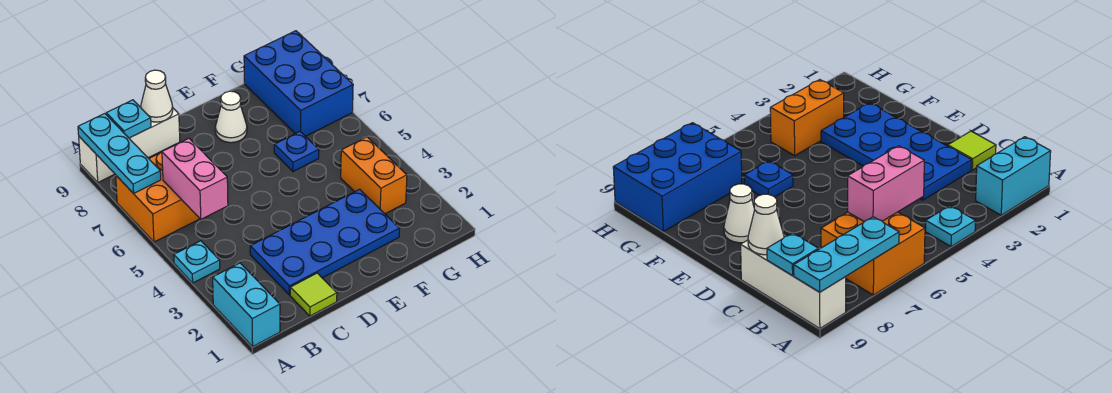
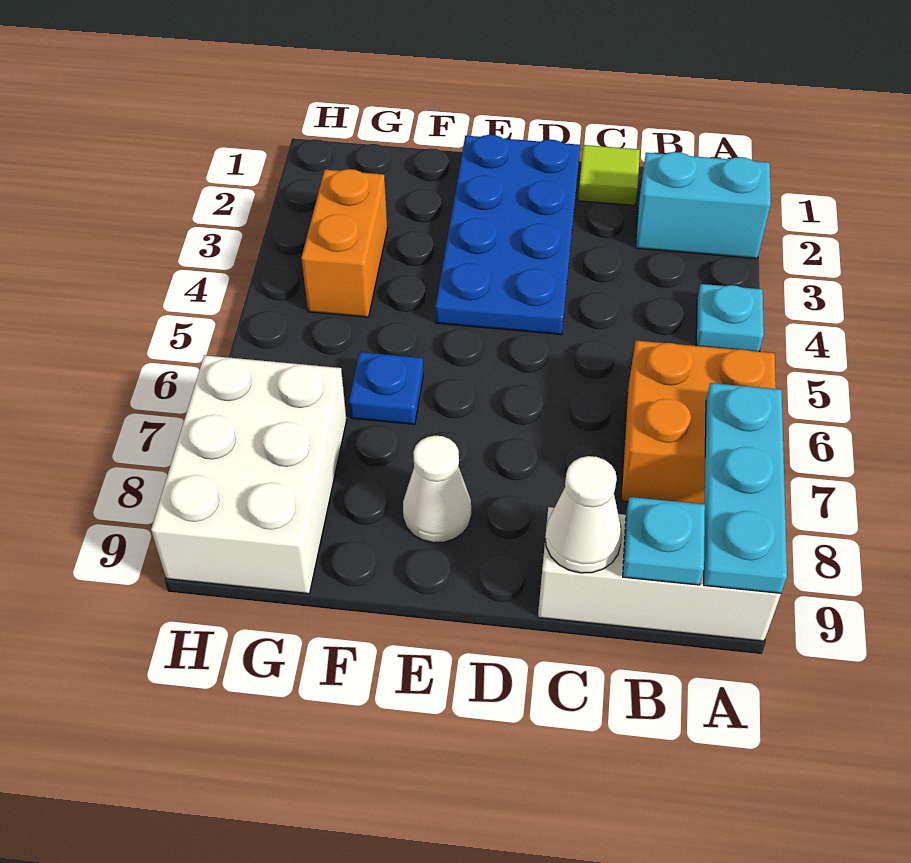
cyan 1x2 brick [213,263,280,346] -> cyan 1x2 brick turned to [636,152,771,259]
pink 1x2 brick [162,138,228,219] -> none
blue 2x4 plate [250,189,400,295] -> blue 2x4 plate turned to [435,135,580,335]
blue 2x3 brick [244,31,353,136] -> white 2x3 brick [151,355,347,594]

